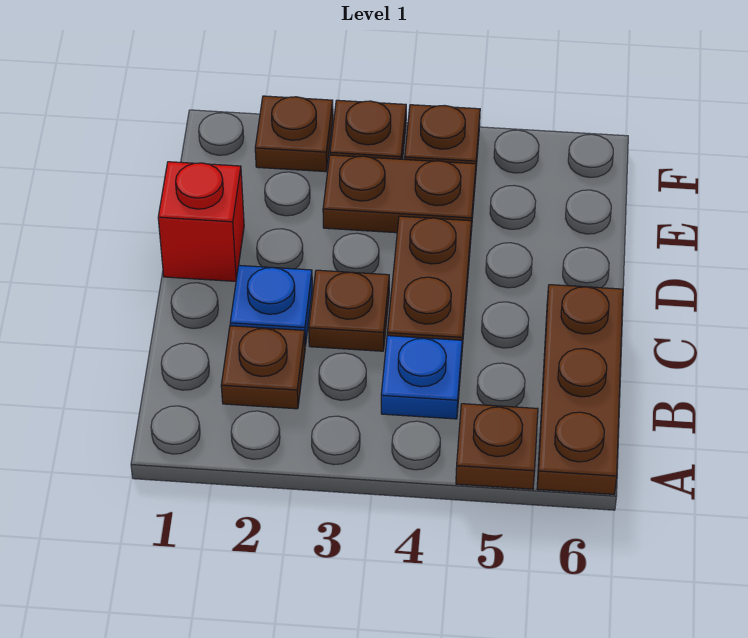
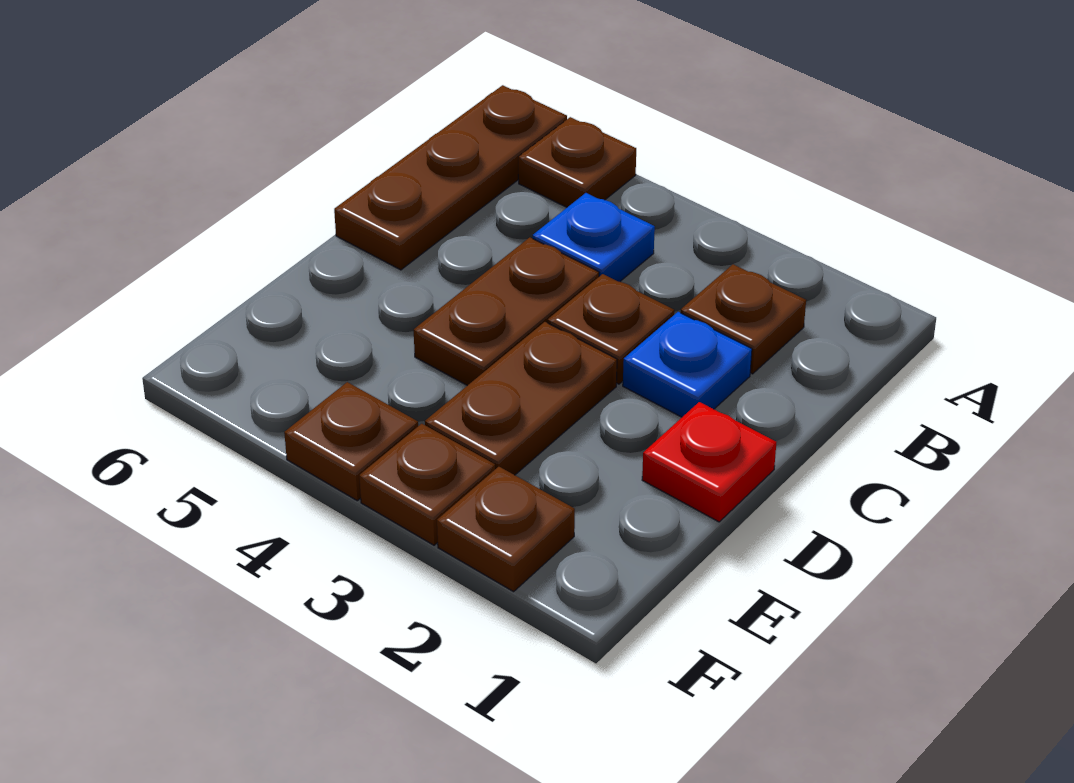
red 1x1 brick [158,162,244,281] -> red 1x1 plate [642,402,776,522]
brown 1x2 plate [323,155,476,233] -> brown 1x2 plate turned to [425,322,617,475]

